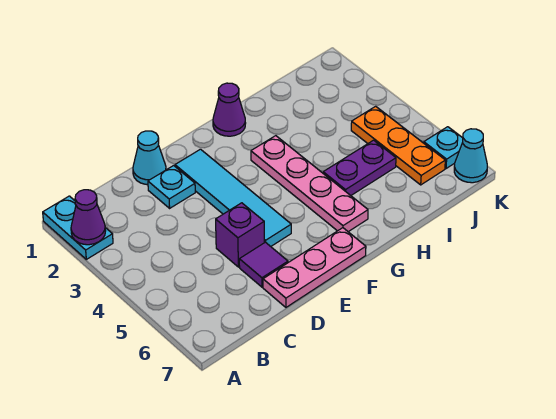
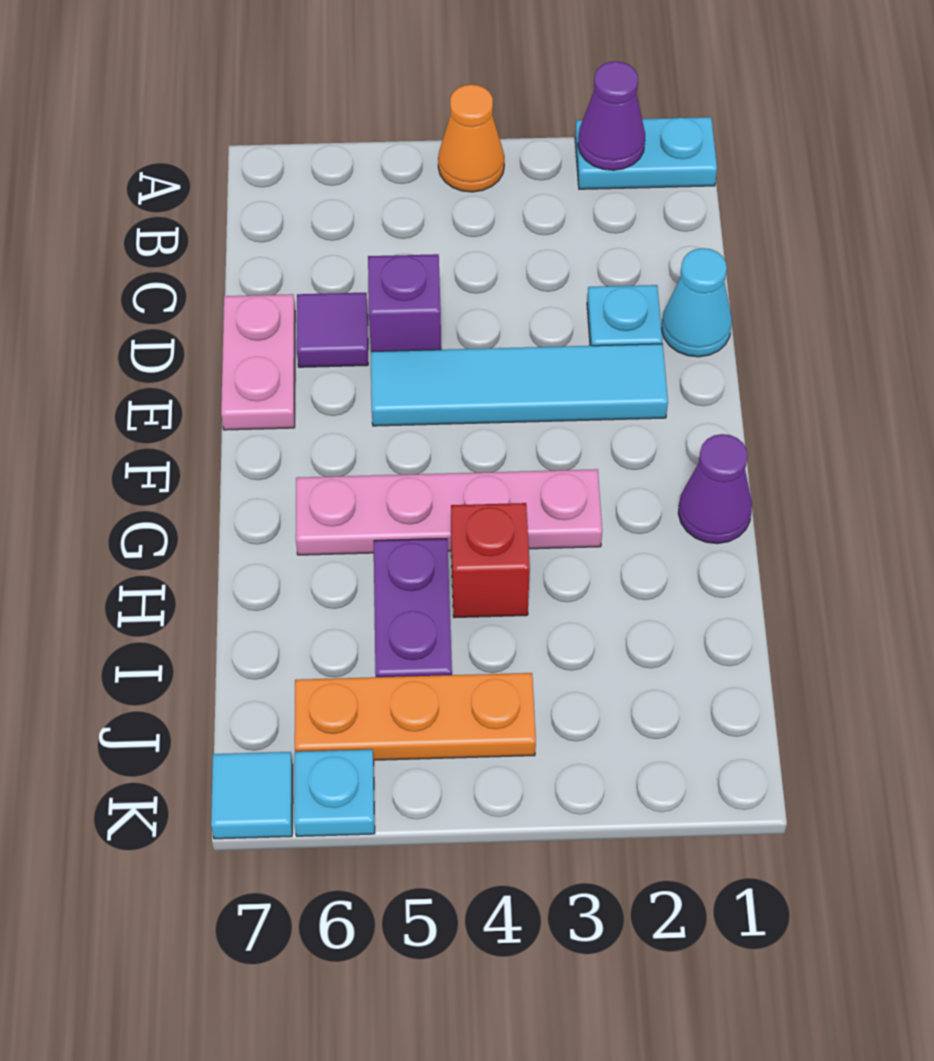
none -> orange 1x1 cone [438,84,504,192]
pink 1x3 plate [263,228,366,307] -> pink 1x2 plate [221,294,295,430]
none -> red 1x1 brick [451,503,530,618]
cyan 1x1 cone [454,129,487,183] -> cyan 1x1 tile [211,752,293,839]

